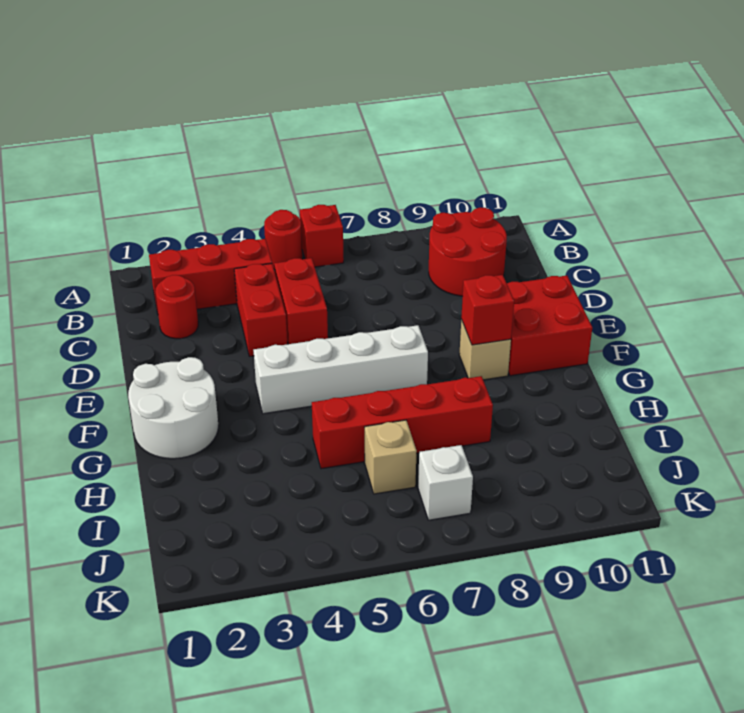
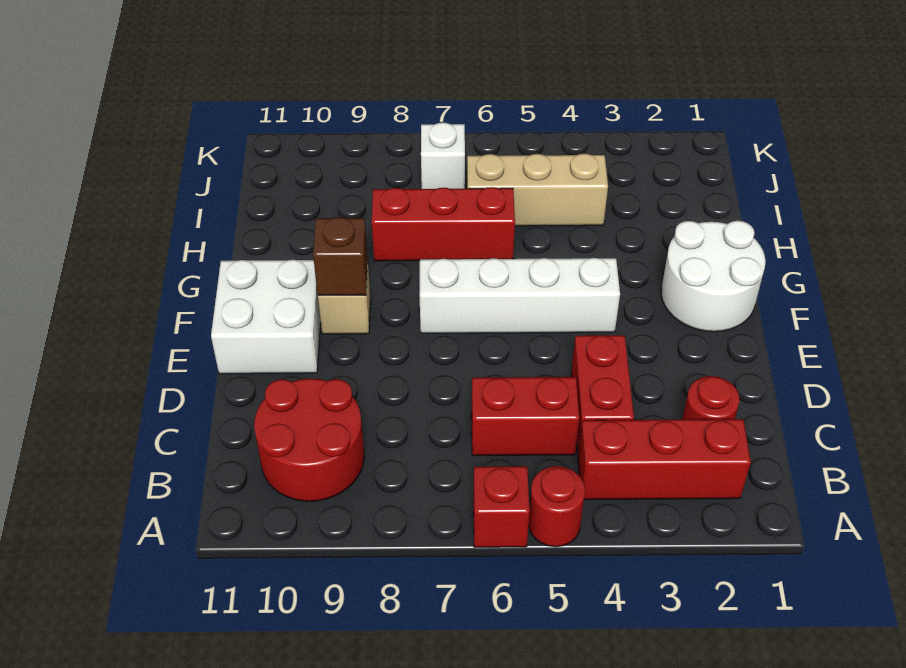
red 1x2 brick [274,258,328,344] -> red 1x2 brick turned to [471,377,579,456]
red 2x2 brick [507,276,592,376] -> white 2x2 brick [211,260,321,374]
red 1x1 brick [461,275,514,345] -> brown 1x1 brick [313,217,368,295]
red 1x4 brick [312,376,493,469] -> red 1x3 brick [372,187,515,261]
tan 1x1 brick [365,420,417,494] -> tan 1x3 brick [467,154,608,226]

